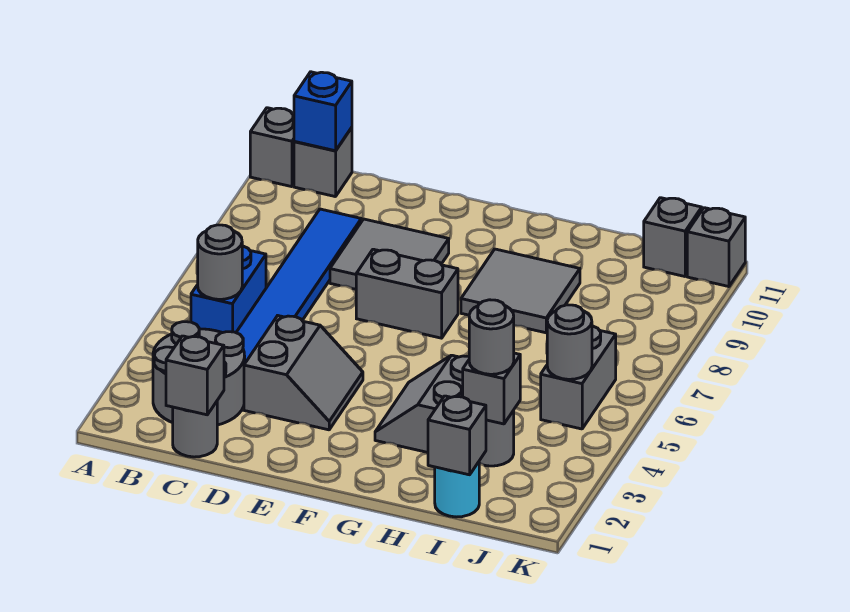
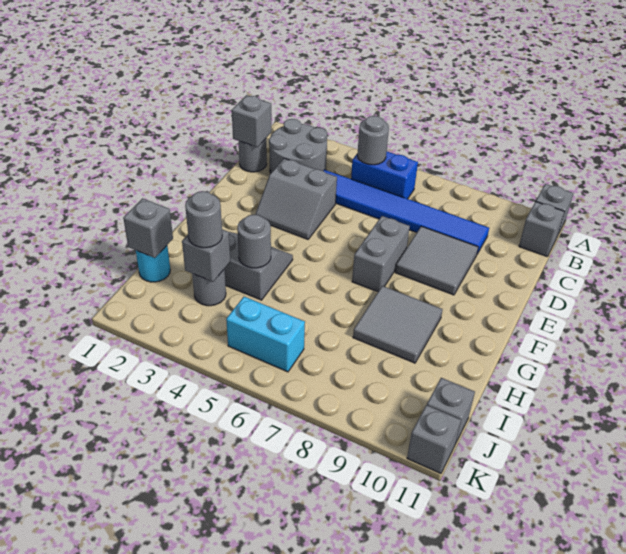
blue 1x1 brick [294,72,352,151] -> none
grey 1x2 brick [541,326,616,429] -> cyan 1x2 brick [226,297,305,372]
grey 1x1 round brick [547,305,592,379] -> grey 1x1 round brick moved to [237,215,271,268]

